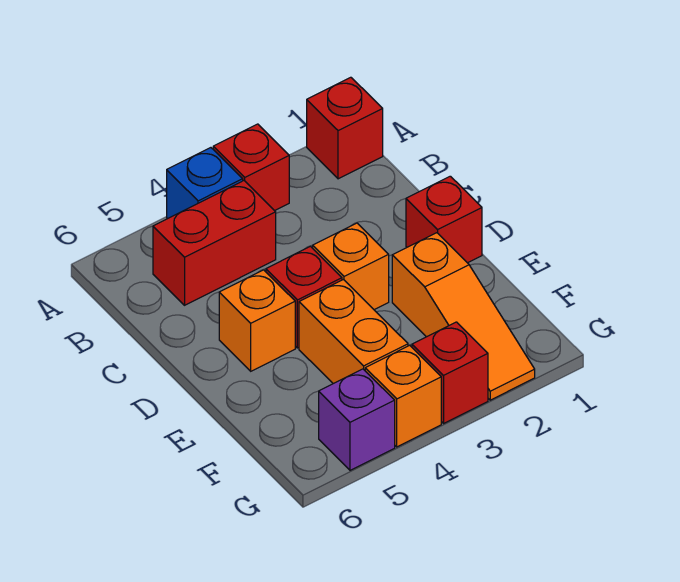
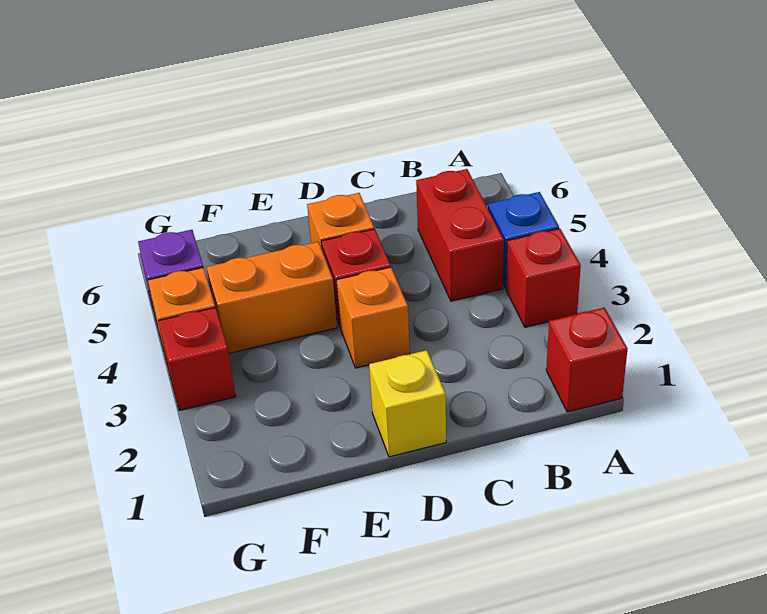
red 1x1 brick [406,176,482,263] -> yellow 1x1 brick [369,350,446,457]
orange 1x3 slope [392,233,535,400] -> none

